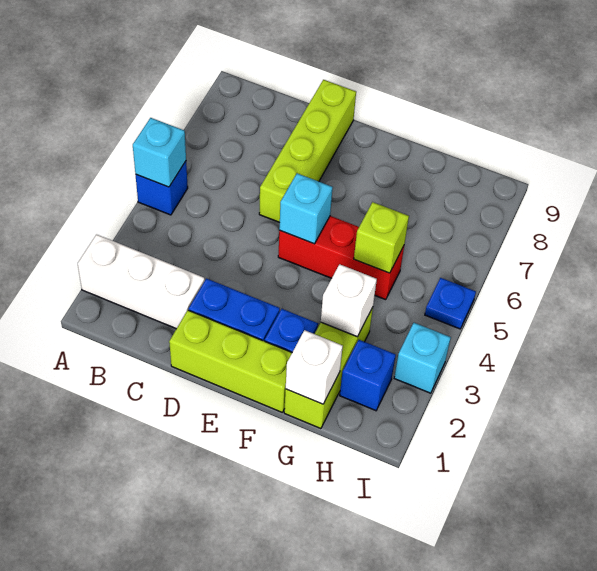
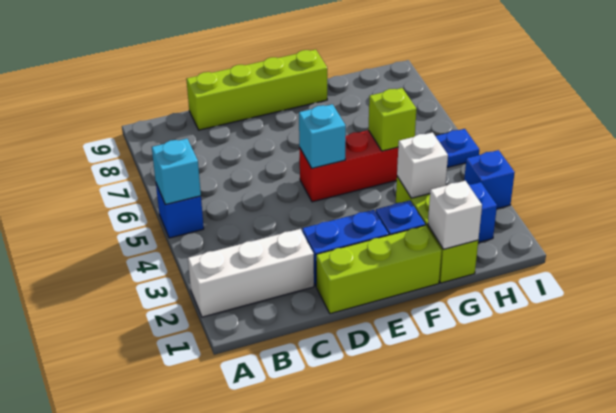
lime 1x4 brick [259,80,356,223] -> lime 1x4 brick turned to [186,49,327,130]
cyan 1x1 brick [394,323,451,393] -> blue 1x1 brick [464,150,515,209]

